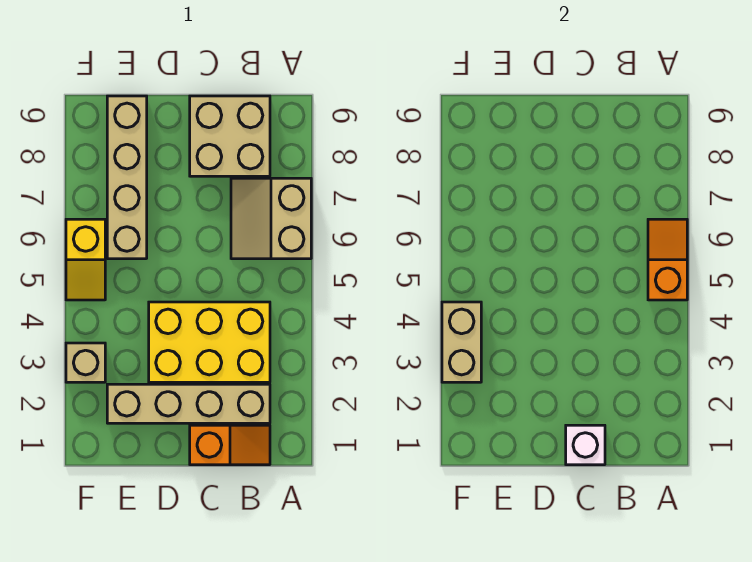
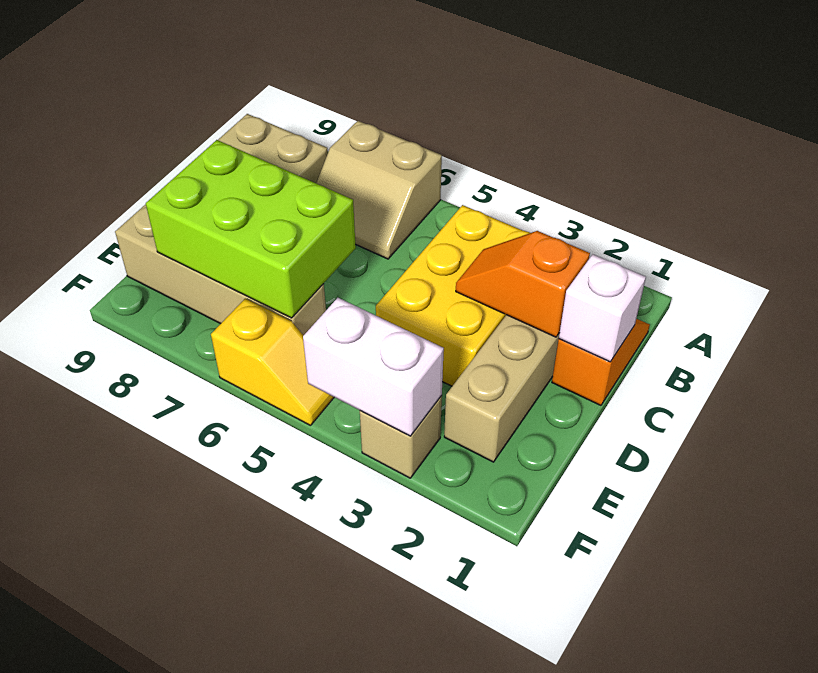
orange 1x2 slope [648,219,687,300] -> orange 1x2 slope moved to [456,231,590,337]
none -> lime 2x3 brick [146,140,356,318]
tan 1x2 brick [442,302,481,382] -> white 1x2 brick [303,298,444,436]

